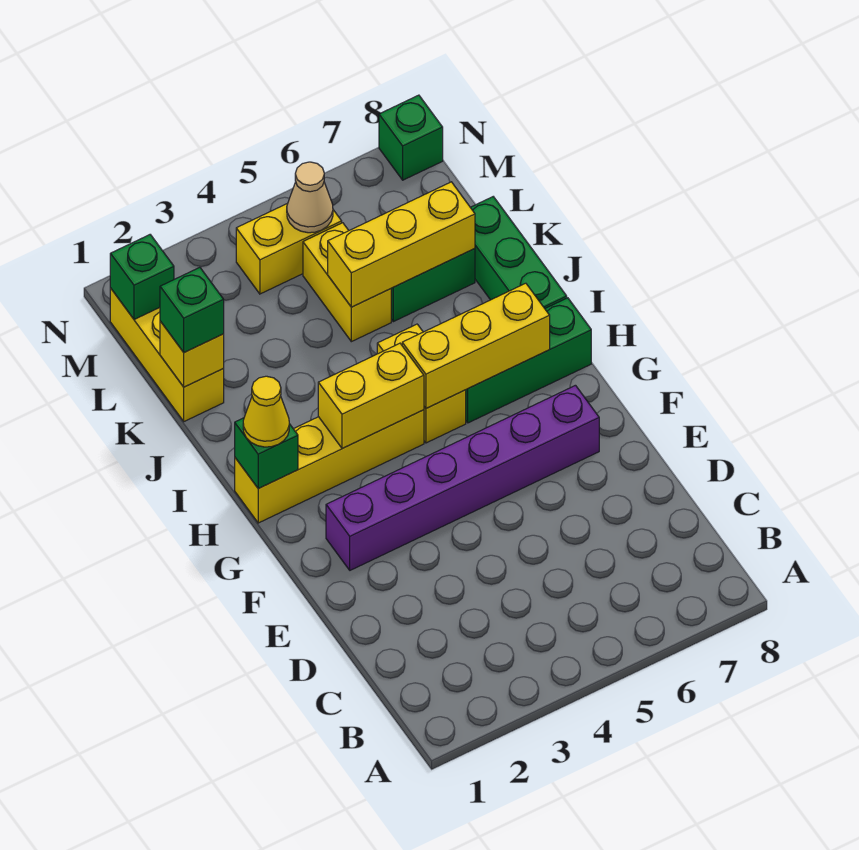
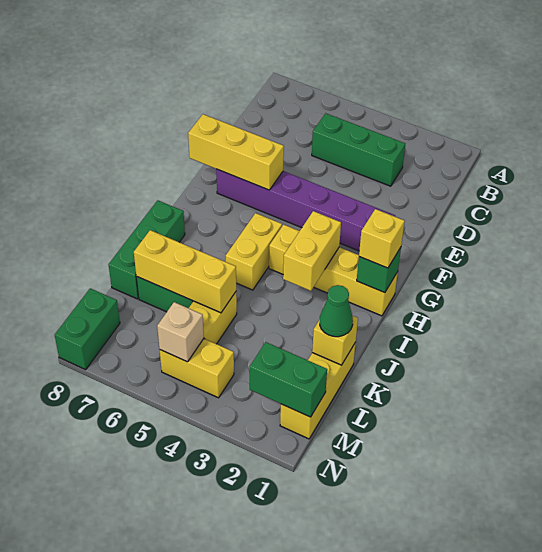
yellow 1x1 cone [243,376,289,447] -> yellow 1x1 brick [359,209,405,268]
yellow 1x2 brick [318,343,424,449] -> yellow 1x2 brick turned to [283,211,341,291]
yellow 1x3 brick [402,283,550,408] -> yellow 1x3 brick moved to [188,114,284,190]
green 1x3 brick [466,298,591,423] -> green 1x3 brick moved to [312,113,405,186]
green 1x1 brick [160,267,224,352] -> green 1x1 cone [320,285,353,337]
green 1x1 brick [110,235,174,320] -> green 1x2 brick [250,342,327,417]
tan 1x1 cone [287,162,333,233] -> tan 1x1 brick [157,302,204,362]
green 1x1 brick [379,95,443,180] -> green 1x2 brick [55,288,120,370]

